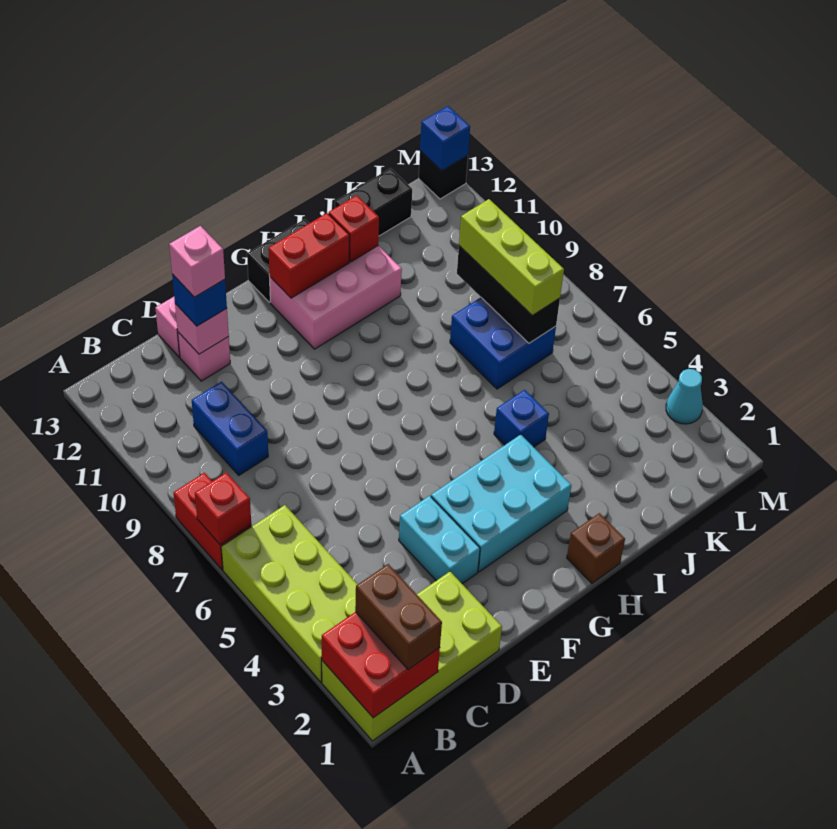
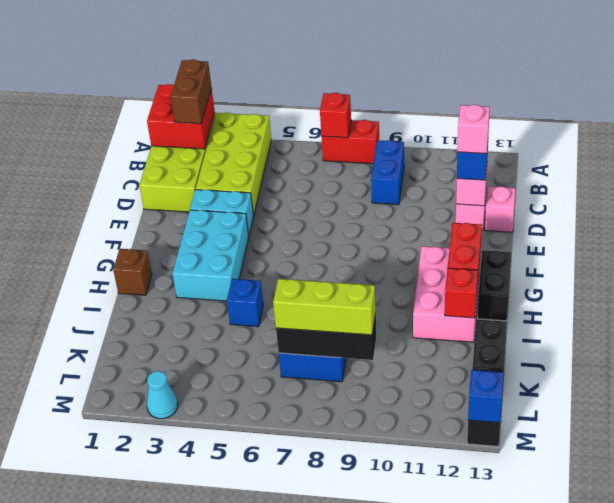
lime 2x4 brick [221,505,358,682] -> lime 2x4 brick turned to [196,112,271,216]
brown 1x2 brick [355,564,442,670] -> brown 1x2 brick turned to [171,59,211,124]
blue 1x2 brick [192,382,268,475] -> blue 1x2 brick turned to [371,140,404,205]

